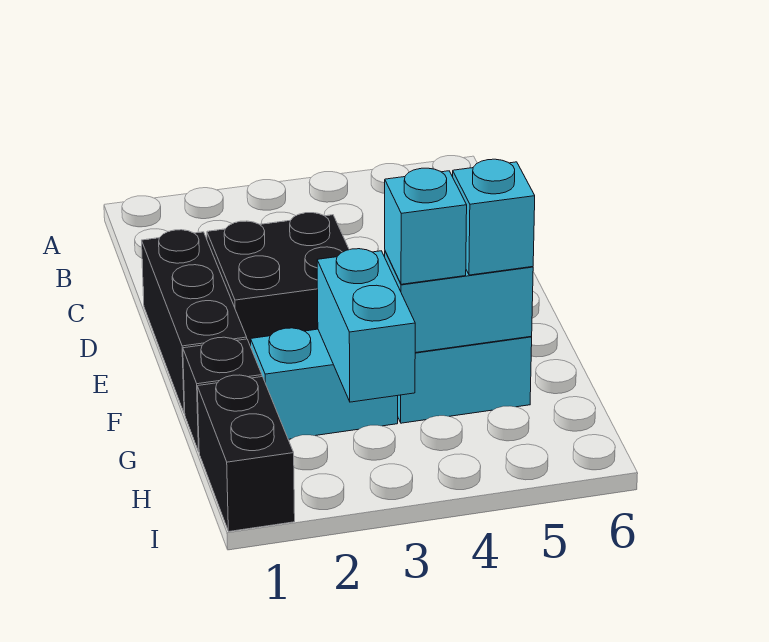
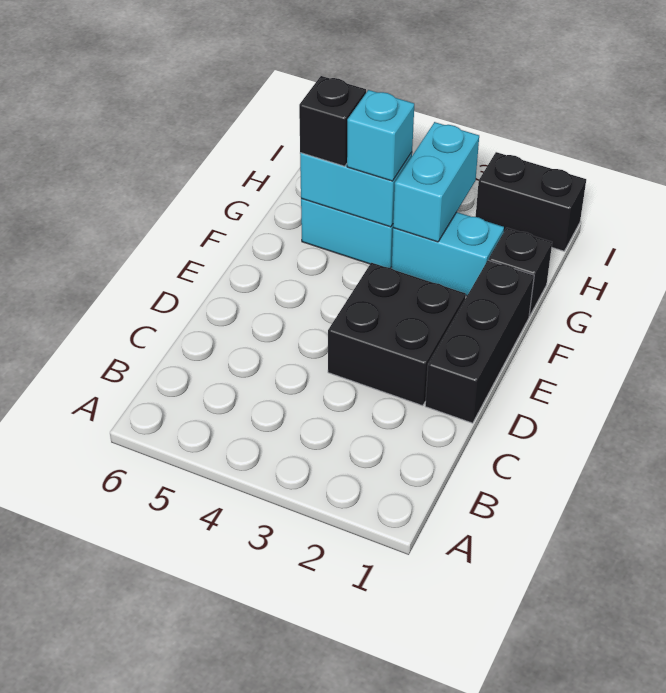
cyan 1x1 brick [453,159,535,275] -> black 1x1 brick [299,76,366,166]
black 1x2 brick [197,375,295,531] -> black 1x2 brick turned to [476,152,586,251]

